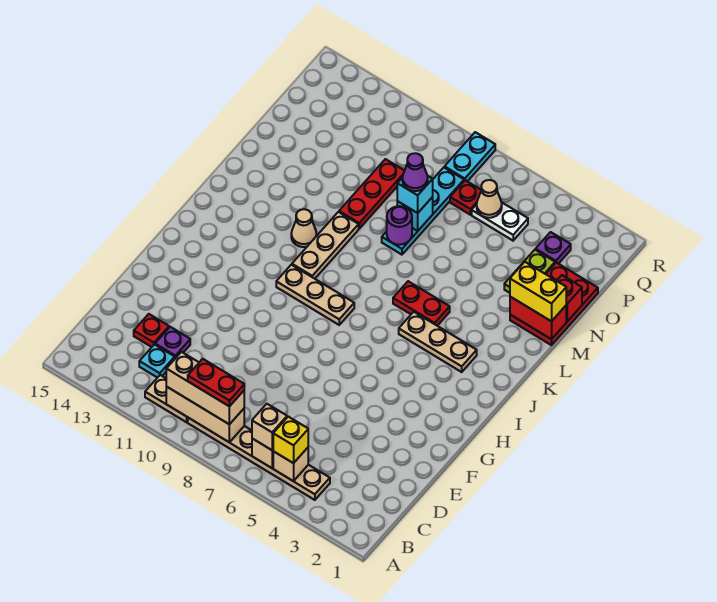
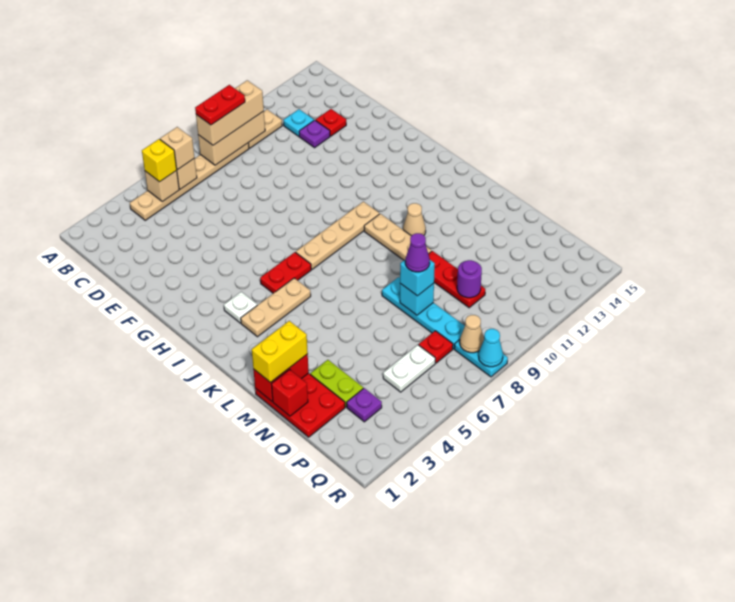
none -> white 1x1 plate [224,292,257,323]
tan 1x3 plate [276,265,354,325] -> tan 1x4 plate [296,202,379,269]
red 1x2 plate [393,281,450,326] -> red 1x2 plate moved to [260,252,311,293]
purple 1x1 round brick [387,206,412,245] -> purple 1x1 round brick moved to [457,260,482,298]
tan 1x1 cone [477,180,502,218] -> tan 1x1 cone moved to [460,315,484,353]
none -> cyan 1x1 cone [479,329,503,367]

